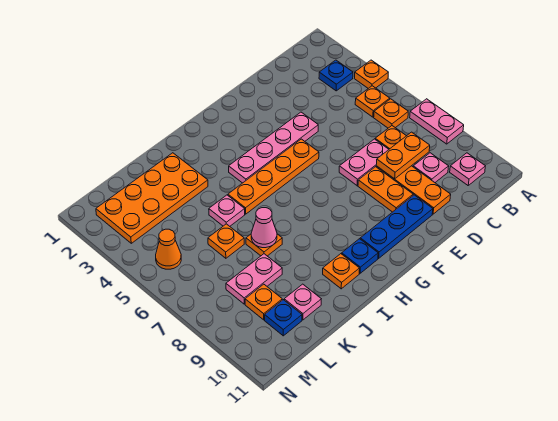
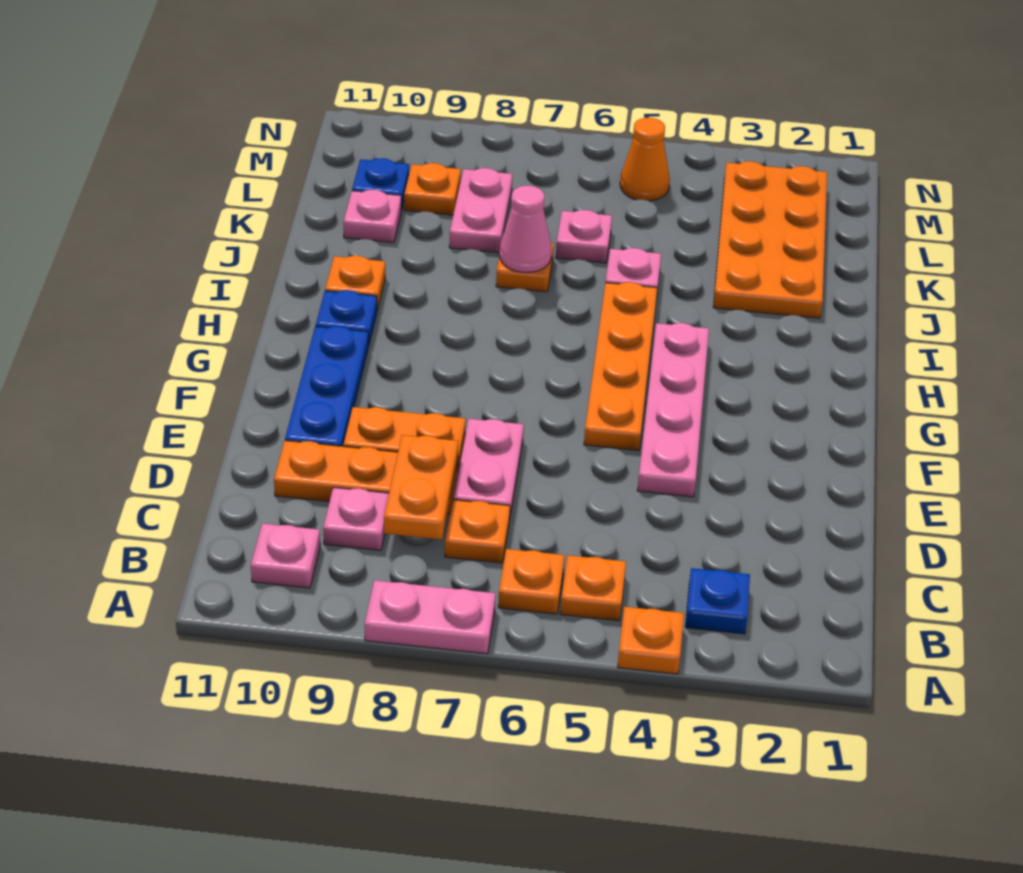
orange 1x1 plate [208,224,244,258] -> pink 1x1 plate [556,210,612,263]

